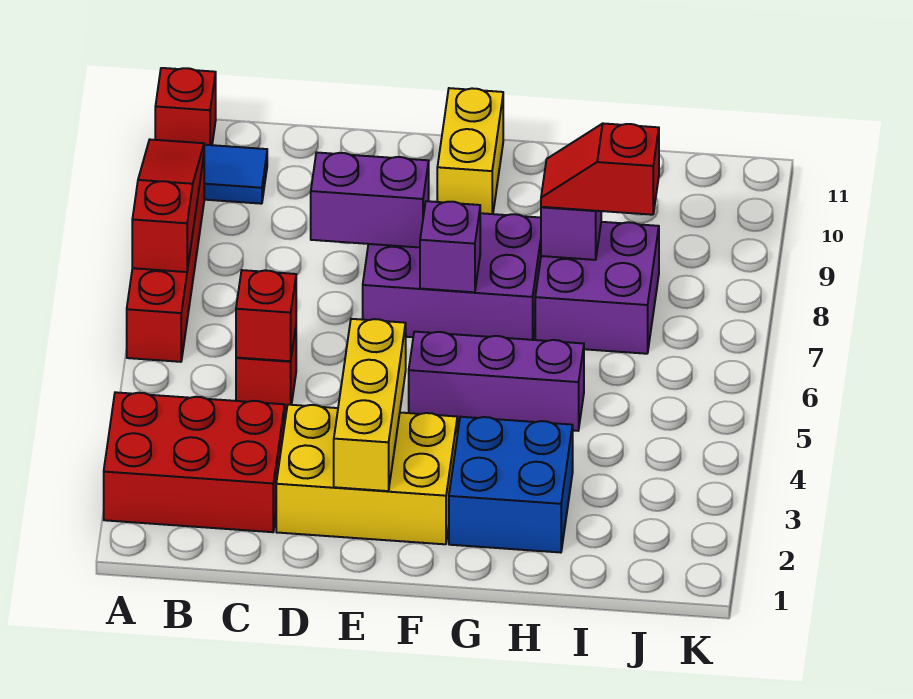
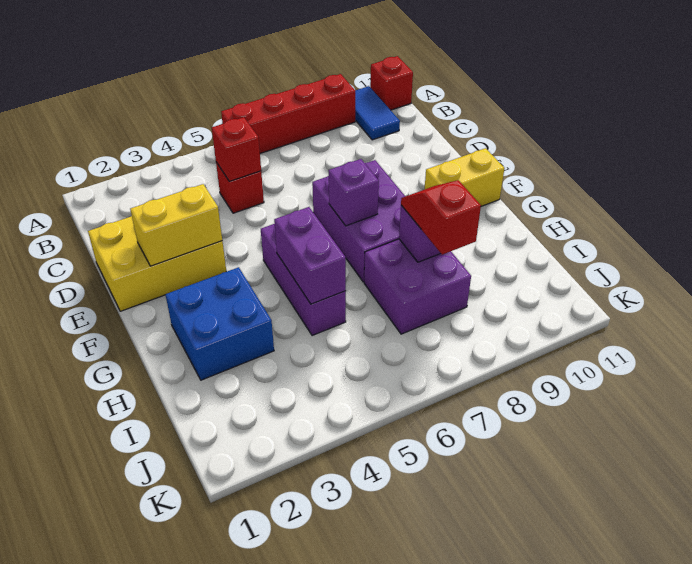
red 2x3 brick [104,392,285,532] -> none
red 1x3 slope [132,140,204,272] -> none
yellow 2x3 brick [276,405,457,544] -> yellow 2x3 brick turned to [88,216,226,311]
purple 1x2 brick [311,153,429,247] -> purple 1x2 brick moved to [274,207,346,304]
yellow 1x3 brick [334,319,406,491] -> yellow 1x2 brick [130,184,222,266]

